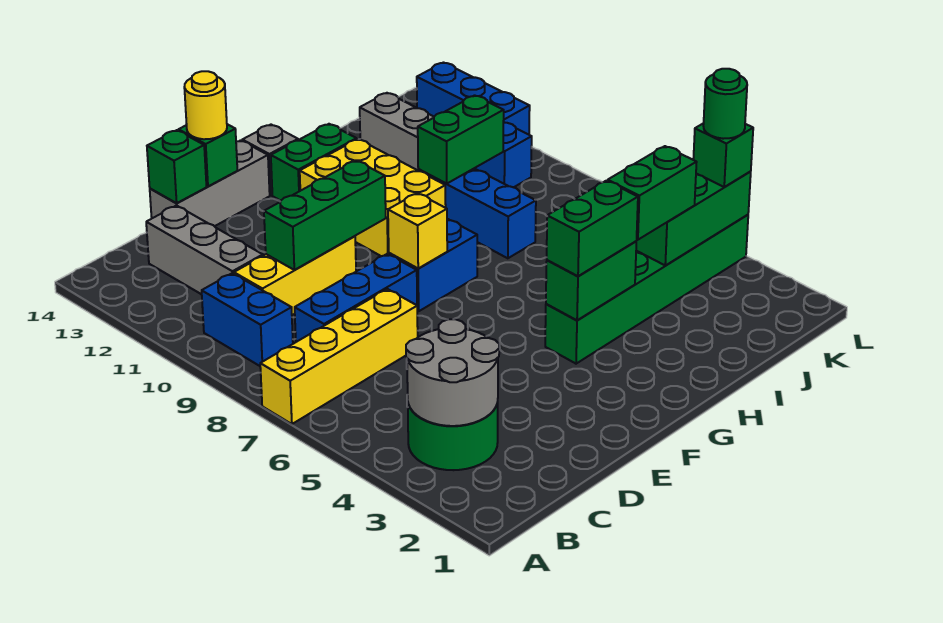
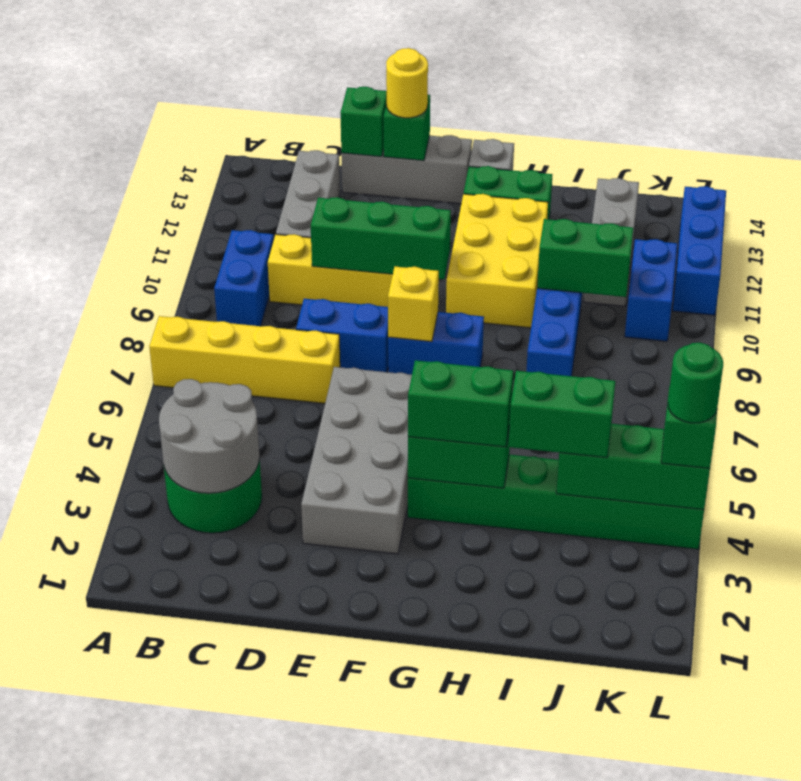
blue 1x3 brick [295,254,417,342] -> blue 1x2 brick [296,299,388,372]
none -> grey 2x4 brick [301,367,412,554]

